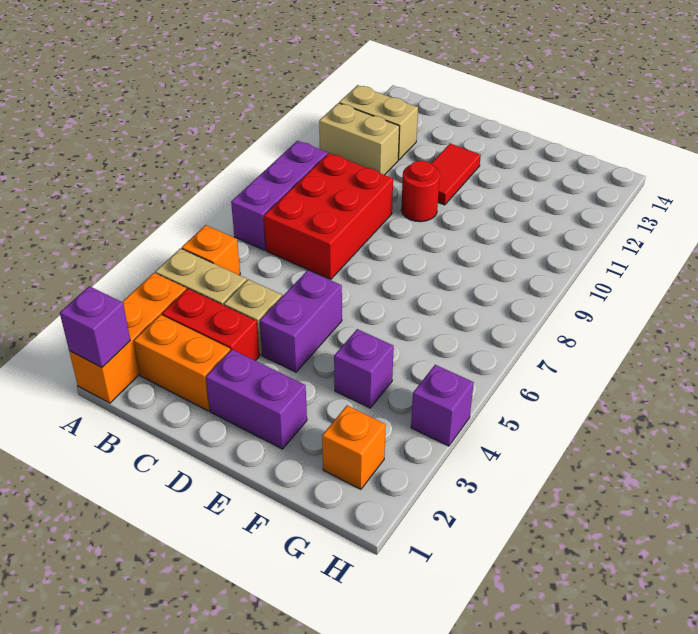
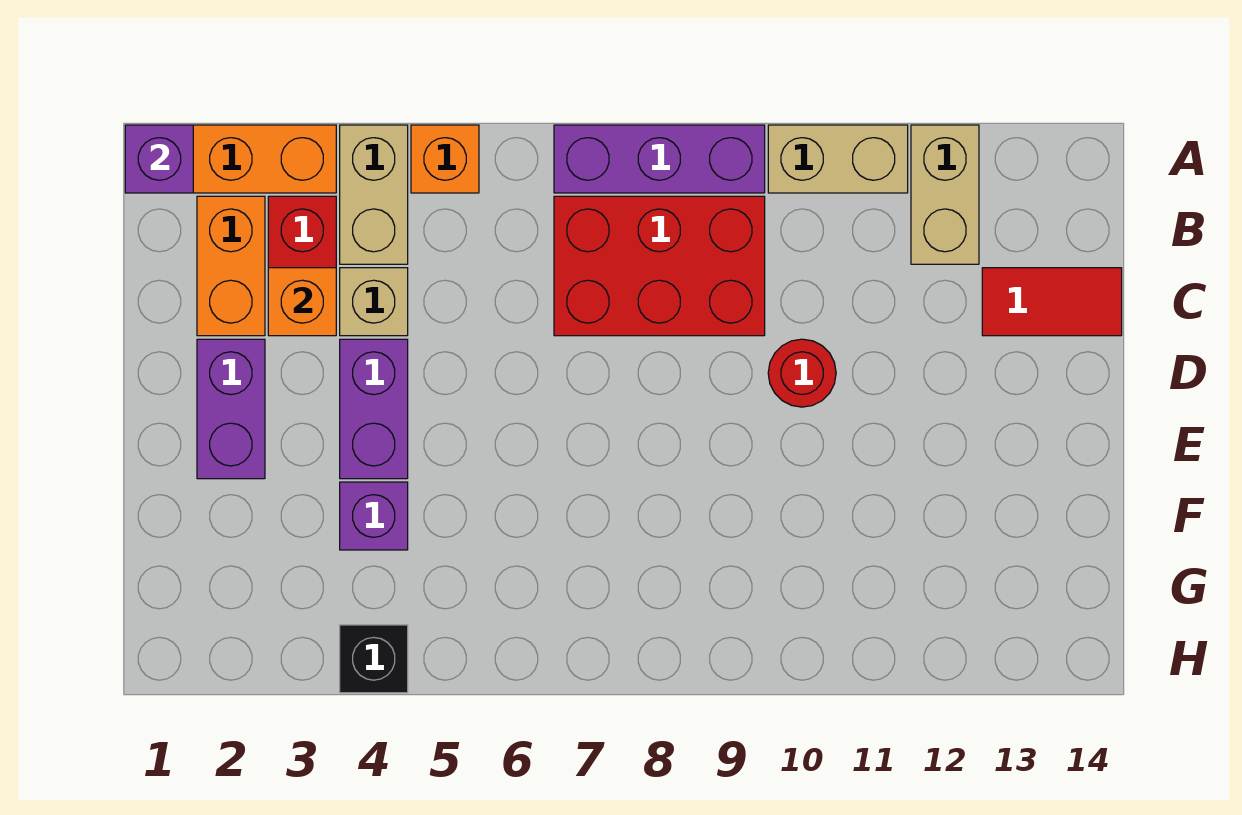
tan 1x2 brick [319,103,399,175] -> tan 1x2 brick turned to [768,125,908,193]
purple 1x2 brick [260,270,342,372] -> purple 1x2 brick turned to [340,339,408,479]
red 1x2 tile [431,143,481,205] -> red 1x2 tile moved to [982,268,1122,336]
orange 1x1 brick [322,406,386,489] -> orange 1x1 brick moved to [268,268,336,336]
purple 1x1 brick [411,365,474,446] -> black 1x1 brick [340,625,408,693]

